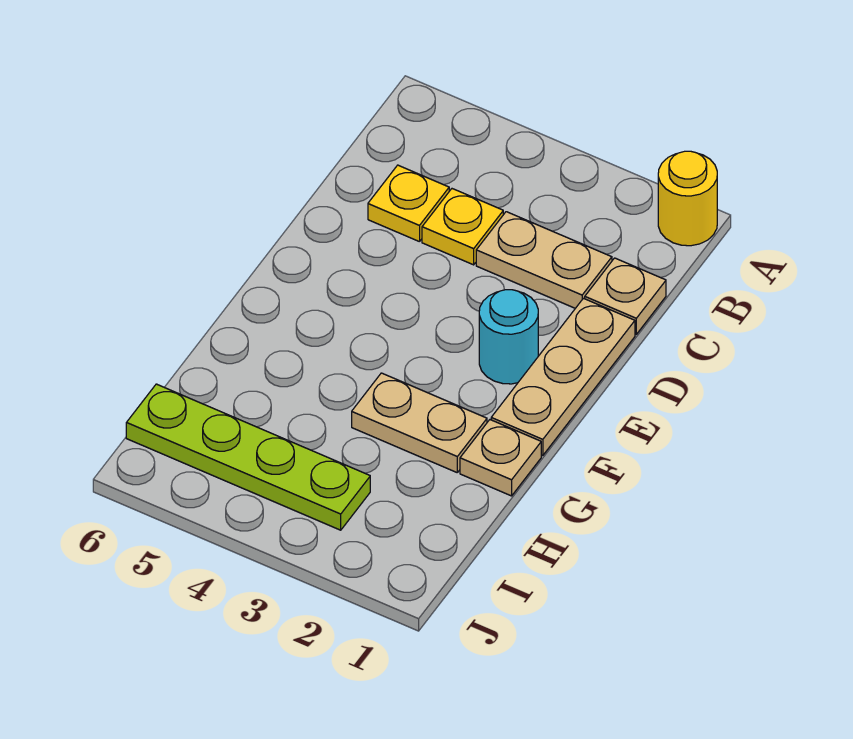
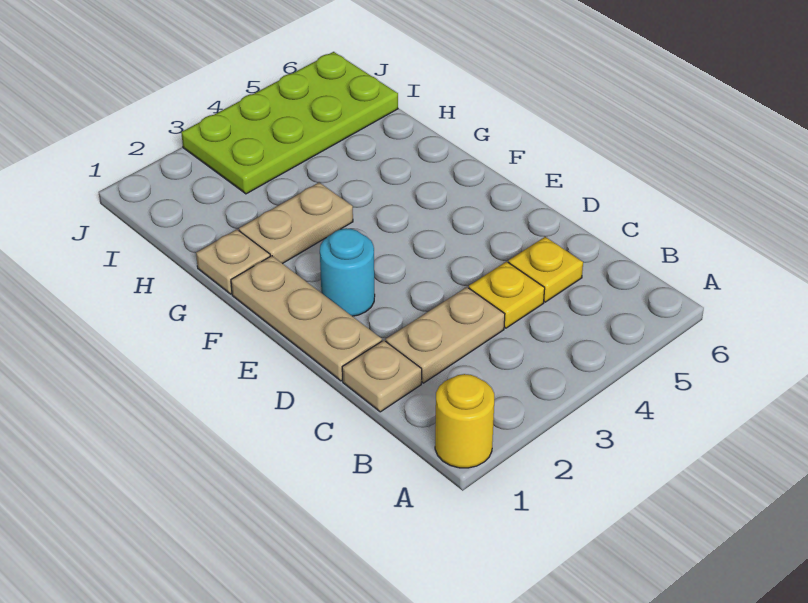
lime 1x4 plate [126,384,370,530] -> lime 2x4 plate [181,52,398,194]

